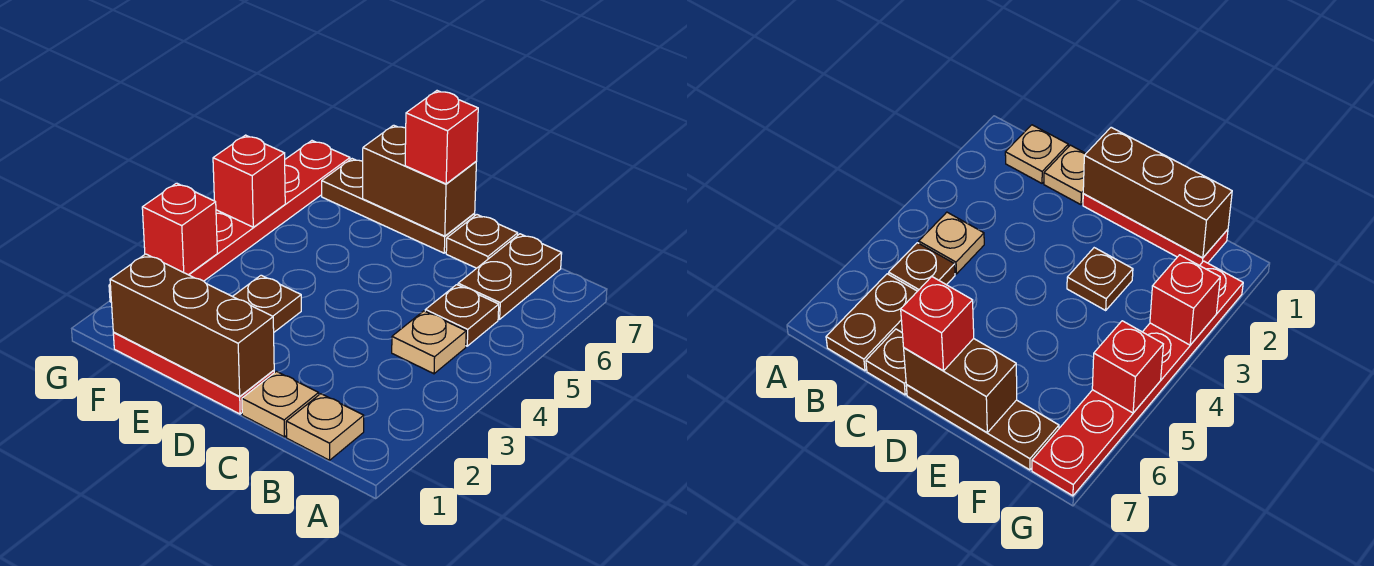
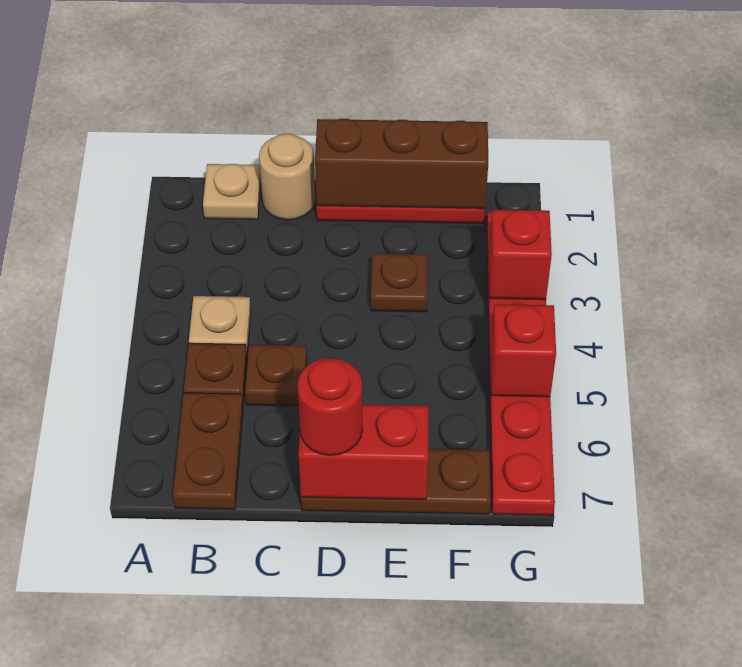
tan 1x1 plate [242,371,319,437] -> tan 1x1 round brick [259,134,316,220]
brown 1x1 plate [446,215,518,268] -> brown 1x1 plate moved to [245,345,307,406]
brown 1x2 brick [363,125,476,236] -> red 1x2 brick [299,405,428,500]
red 1x1 brick [405,91,478,184] -> red 1x1 round brick [298,358,363,455]

